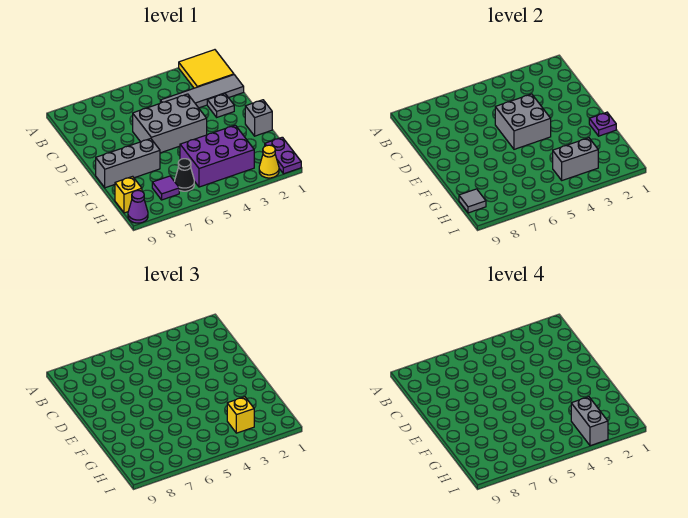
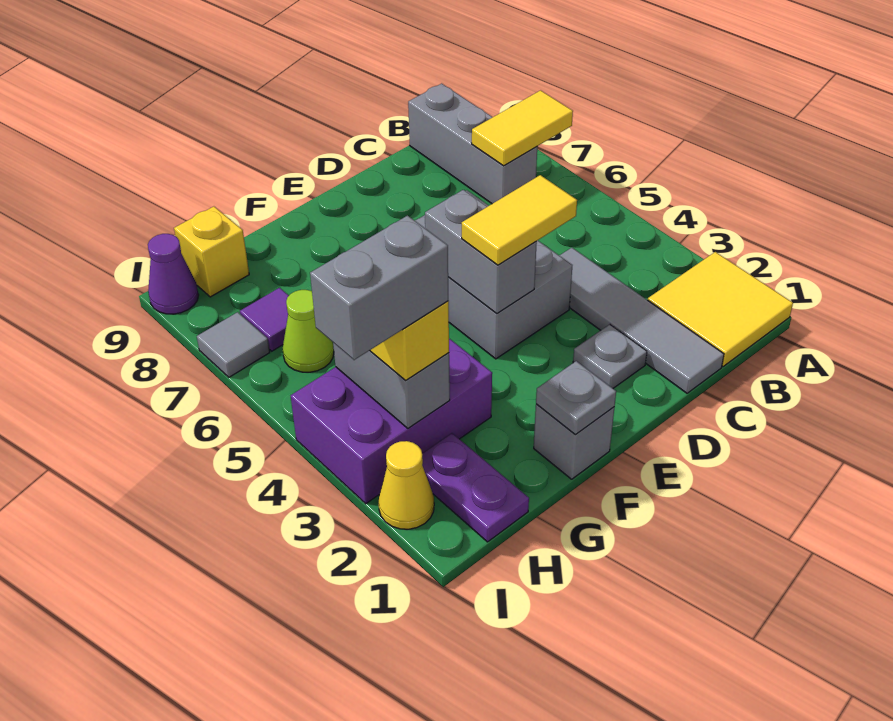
none -> yellow 1x2 tile [472,90,573,166]
grey 2x2 brick [495,94,551,149] -> grey 1x2 brick [425,190,537,314]
none -> yellow 1x2 tile [462,175,577,265]
purple 1x1 plate [589,112,616,136] -> grey 1x1 plate [536,361,616,435]
grey 1x3 brick [96,139,160,188] -> grey 1x3 brick moved to [408,83,537,204]
purple 2x3 brick [180,125,254,187] -> purple 2x3 brick turned to [291,339,492,504]
purple 1x2 plate [265,137,301,174] -> purple 1x2 plate turned to [422,433,529,542]
black 1x1 cone [175,159,194,191] -> lime 1x1 cone [283,290,334,372]
grey 1x1 tile [459,189,486,213] -> grey 1x1 tile moved to [197,312,270,377]

